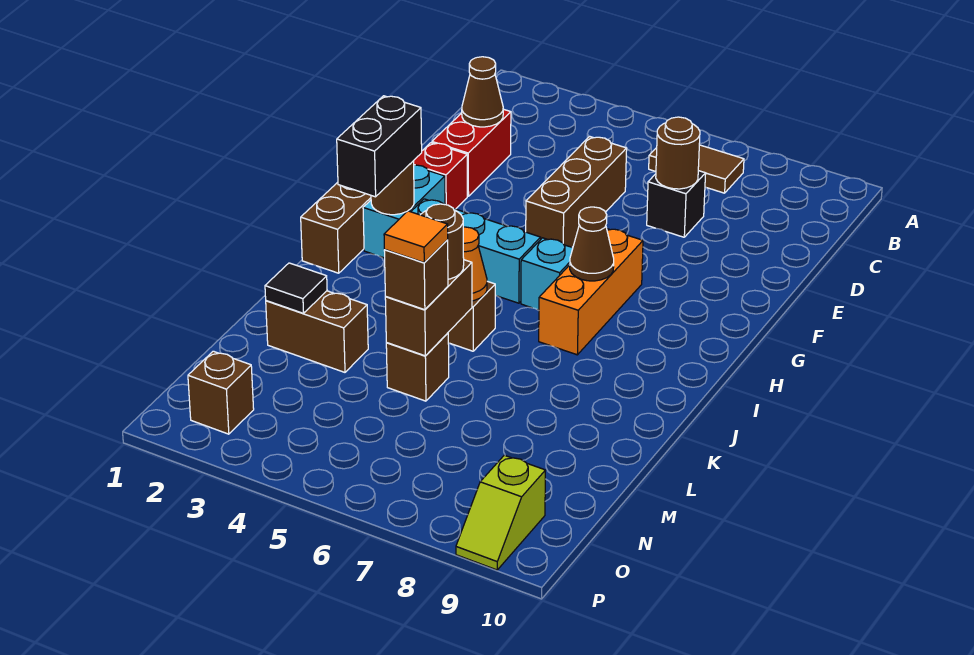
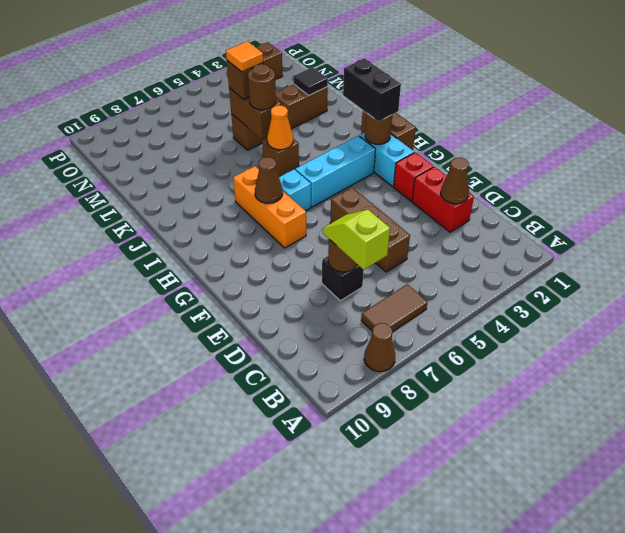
none -> brown 1x1 cone [364,323,395,372]
lime 1x2 slope [456,455,545,570] -> lime 1x2 slope moved to [323,210,390,270]

